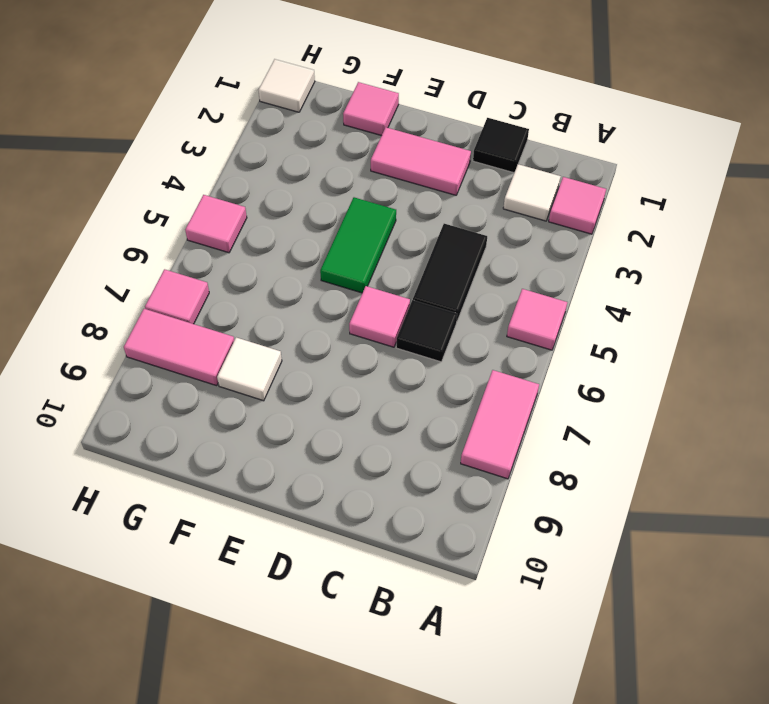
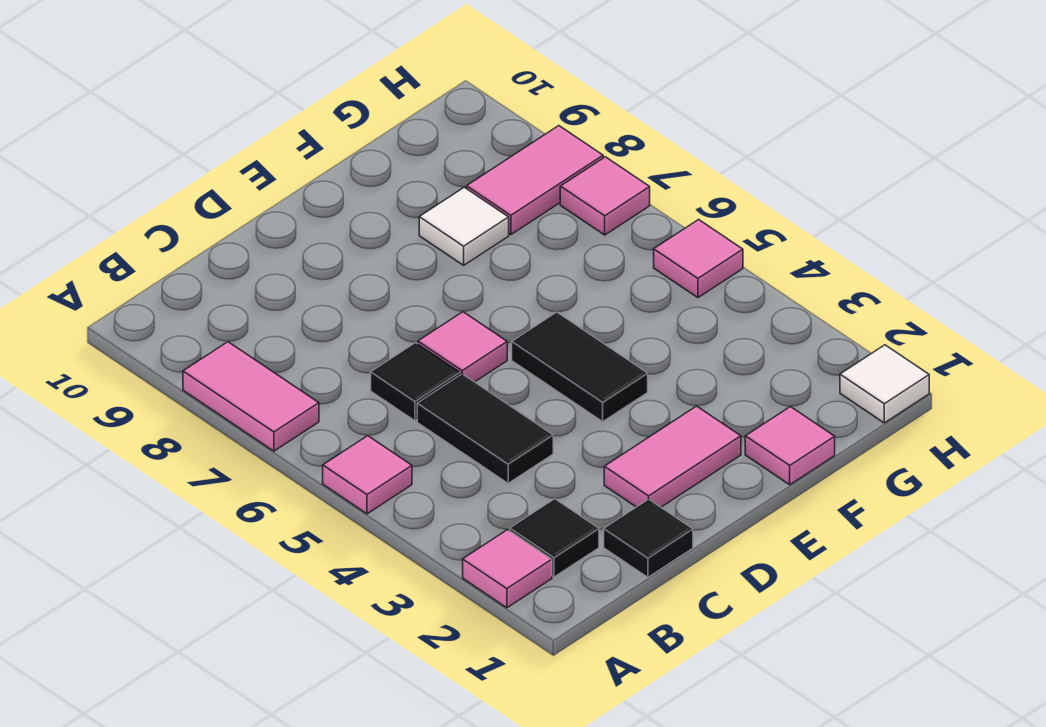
white 1x1 tile [503,164,561,221] -> black 1x1 tile [510,499,599,577]
green 1x2 tile [320,197,396,293] -> black 1x2 tile [512,312,648,421]

